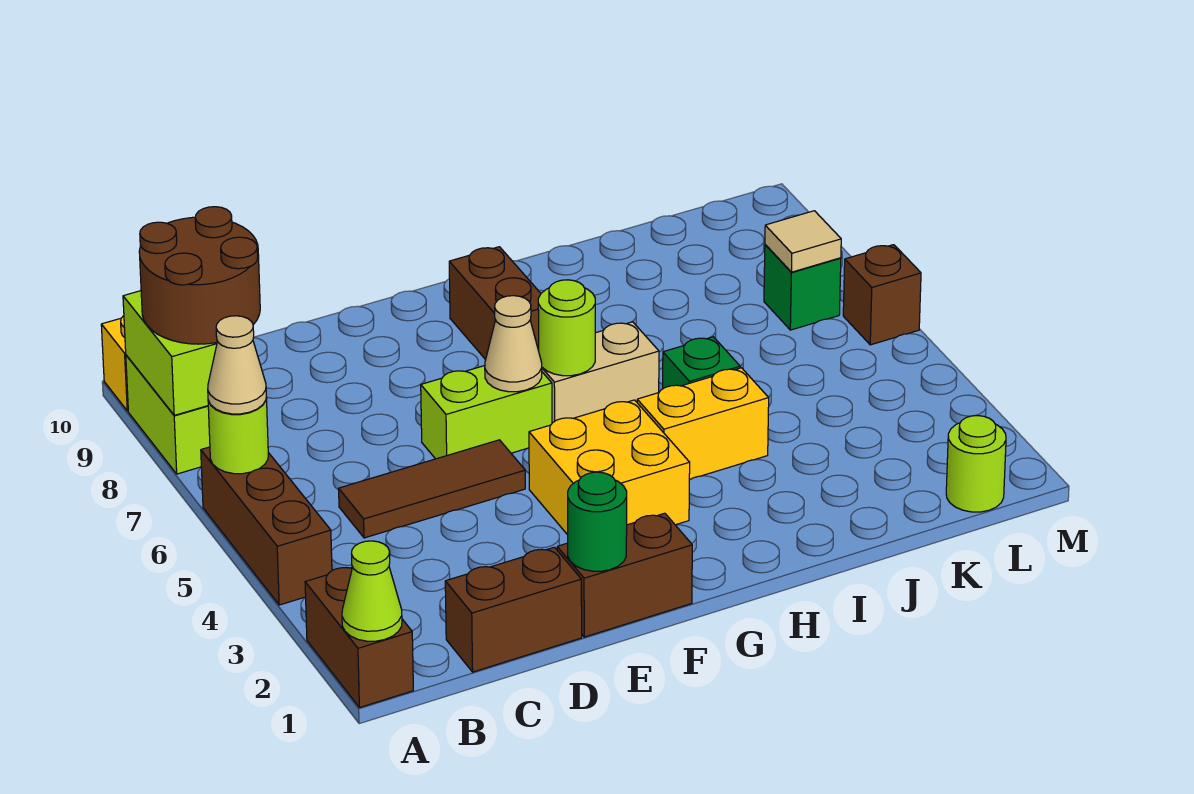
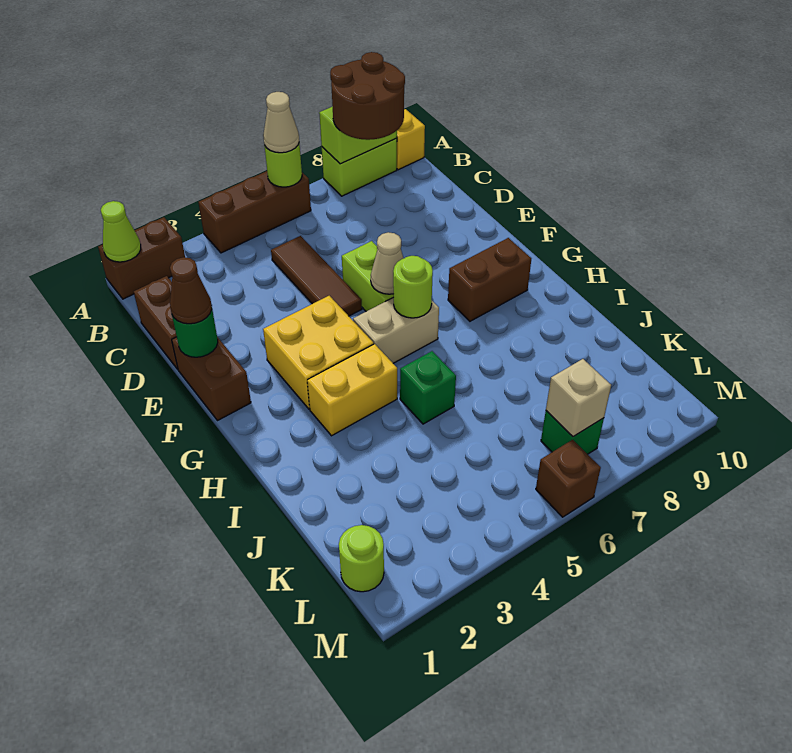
none -> brown 1x1 cone [170,257,212,324]
tan 1x2 brick [538,322,659,423] -> tan 1x2 brick turned to [353,297,439,363]
yellow 1x2 brick [637,368,769,480] -> yellow 1x2 brick turned to [307,344,397,436]
tan 1x1 tile [765,211,841,272] -> tan 1x1 brick [546,359,611,437]

